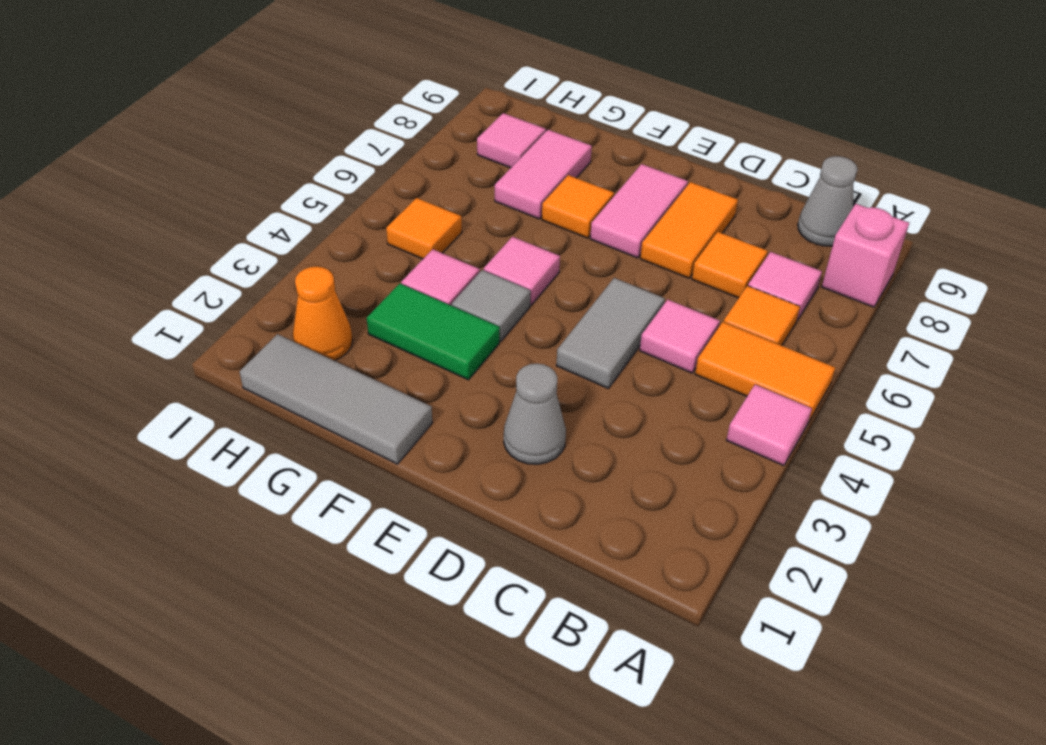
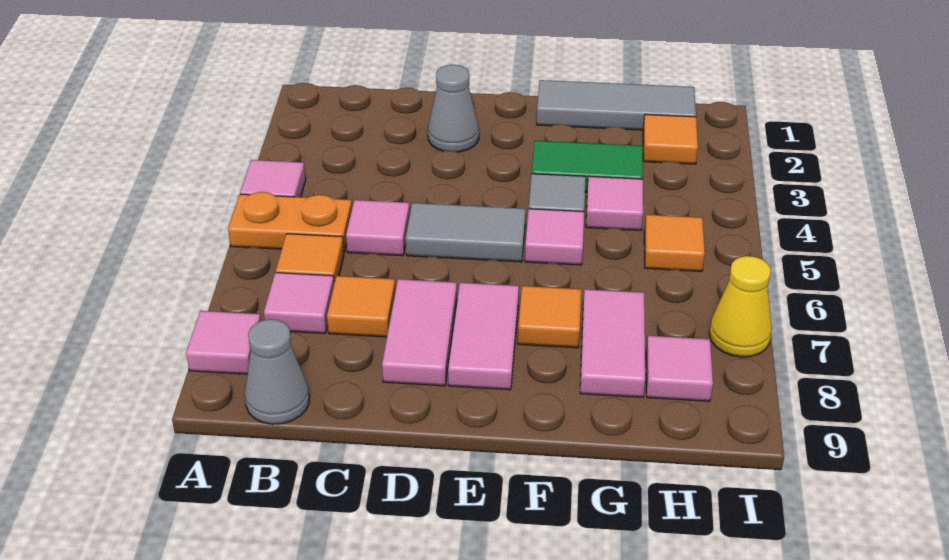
orange 1x2 tile [695,322,835,422] -> orange 1x2 plate [228,192,352,252]
pink 1x1 brick [822,204,909,307] -> pink 1x1 tile [186,311,261,374]
grey 1x2 tile [556,278,665,388] -> grey 1x2 tile turned to [406,203,526,262]
orange 1x2 tile [640,182,738,278] -> pink 1x2 tile [382,279,457,386]
orange 1x1 cone [293,266,353,361] -> orange 1x1 tile [643,114,698,164]
none -> yellow 1x1 cone [709,256,772,357]

